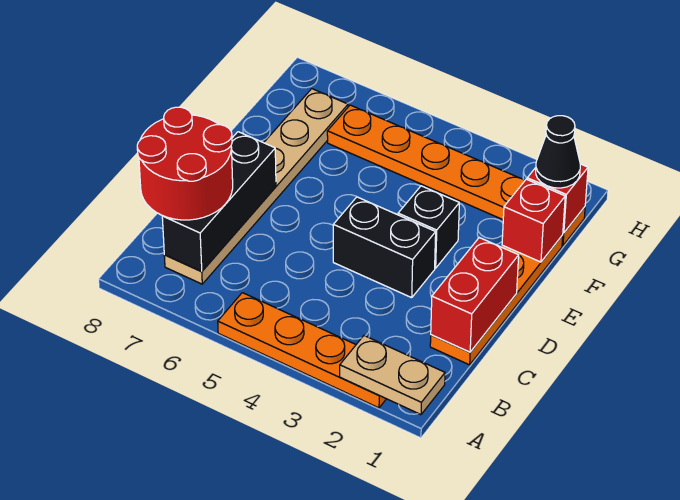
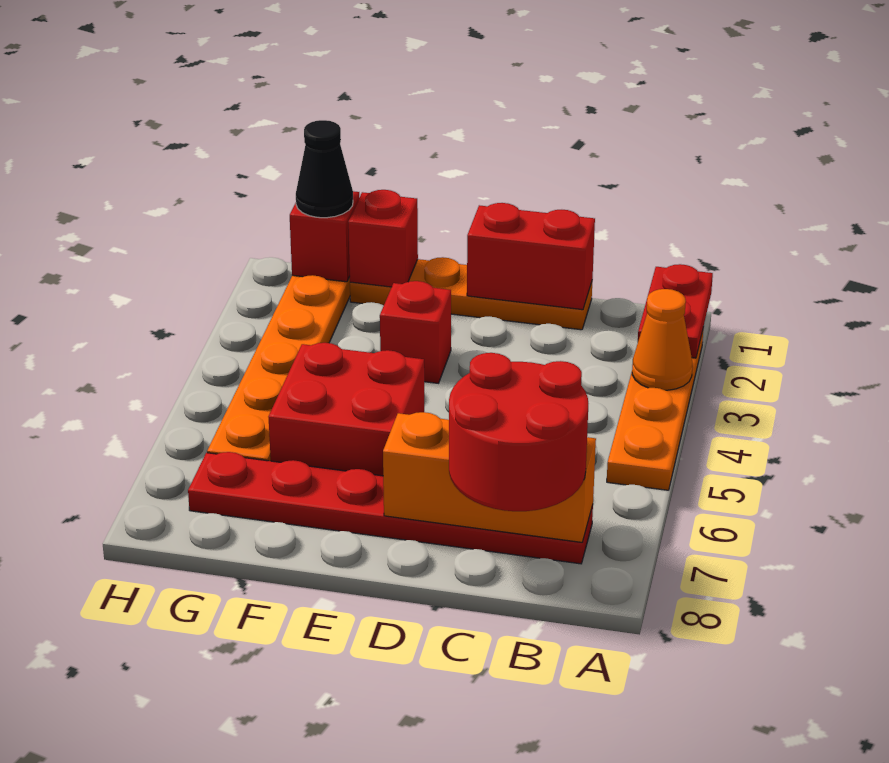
tan 1x2 plate [340,336,445,415] -> red 1x2 plate [638,264,713,358]
none -> orange 1x1 cone [632,289,692,390]
tan 1x6 plate [164,89,348,284] -> red 1x6 plate [188,452,593,564]
black 1x3 brick [162,132,276,271] -> orange 1x3 brick [383,412,596,542]
black 1x2 brick [333,197,436,298] -> none
black 1x1 brick [398,186,459,268] -> red 1x1 brick [380,281,451,383]
none -> red 2x2 brick [268,343,424,476]

